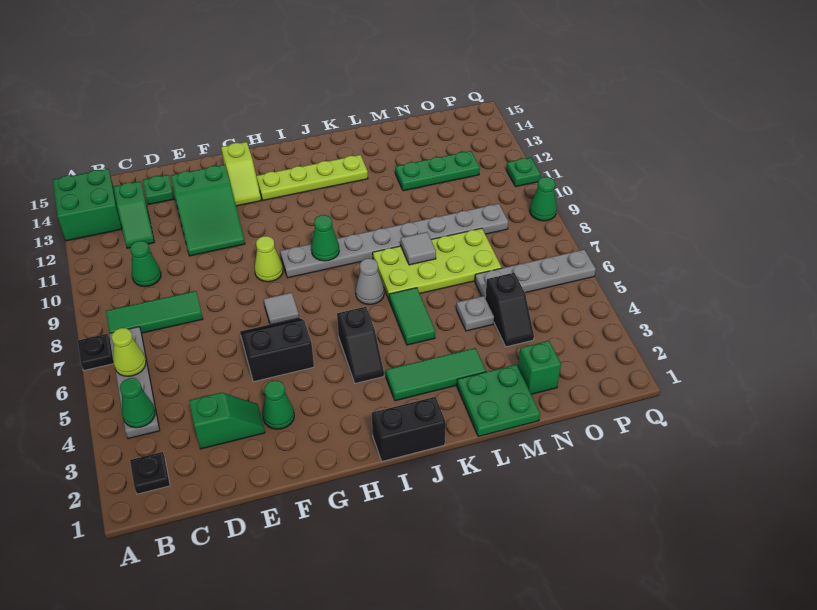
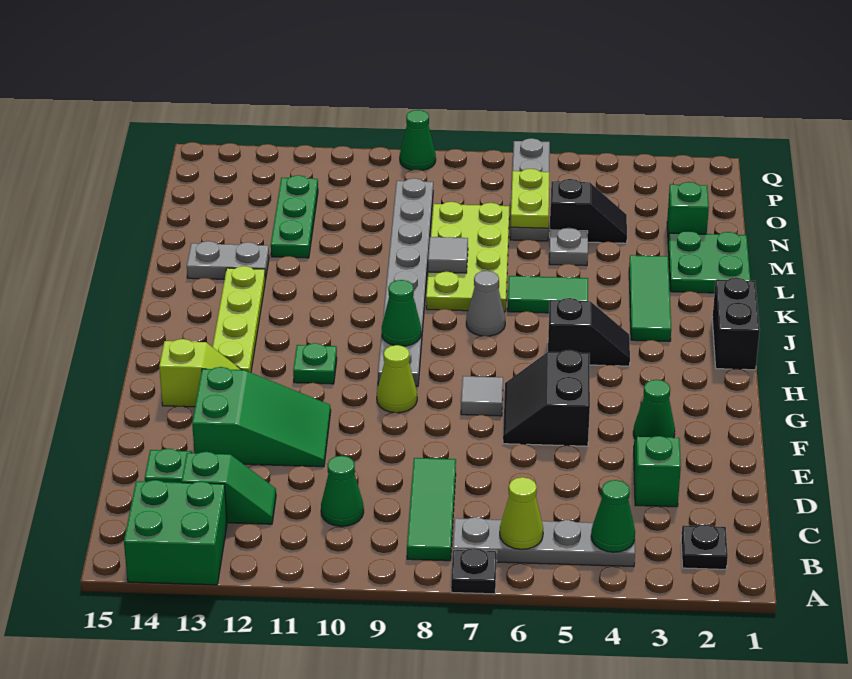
none -> grey 1x2 plate [187,241,269,280]
none -> lime 1x2 plate [511,169,549,228]
green 1x1 plate [506,157,540,187] -> green 1x1 plate moved to [293,343,337,384]

